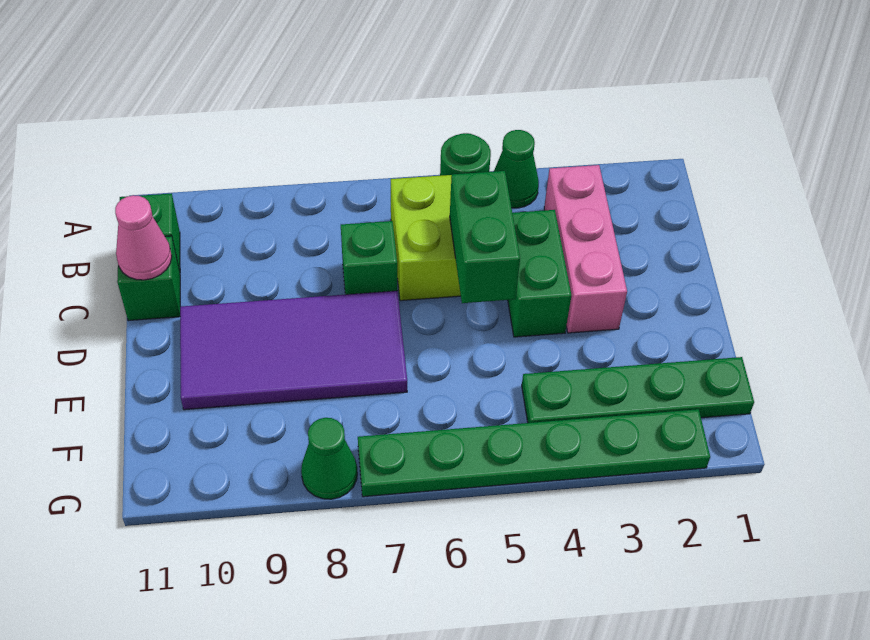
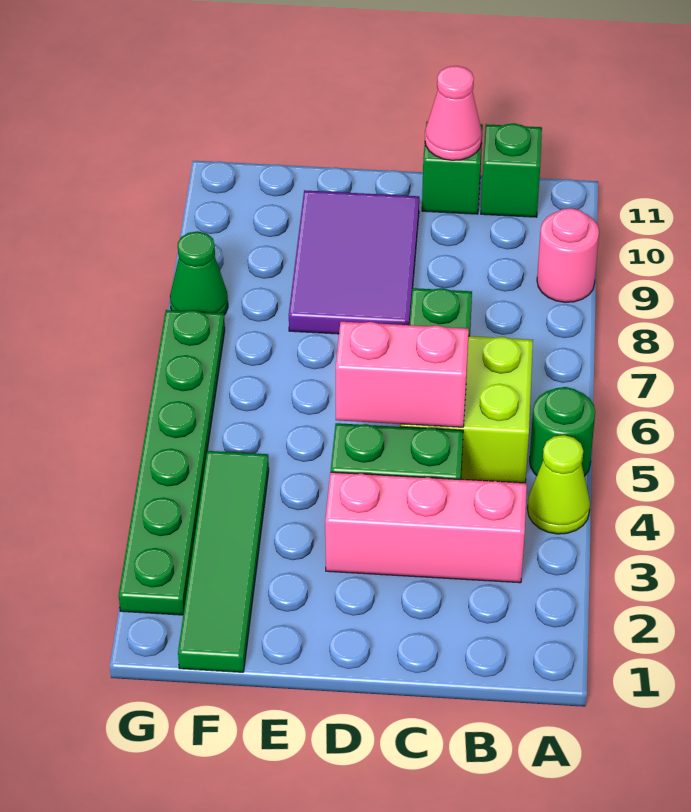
green 1x1 cone [494,130,539,208] -> lime 1x1 cone [527,435,590,534]
none -> pink 1x1 round brick [537,208,599,302]
green 1x2 brick [450,171,520,303] -> pink 1x2 brick [336,322,469,427]
purple 2x4 tile [180,291,407,410] -> purple 2x3 tile [289,190,419,334]
green 1x4 plate [522,357,754,423] -> green 1x4 tile [178,451,269,672]

